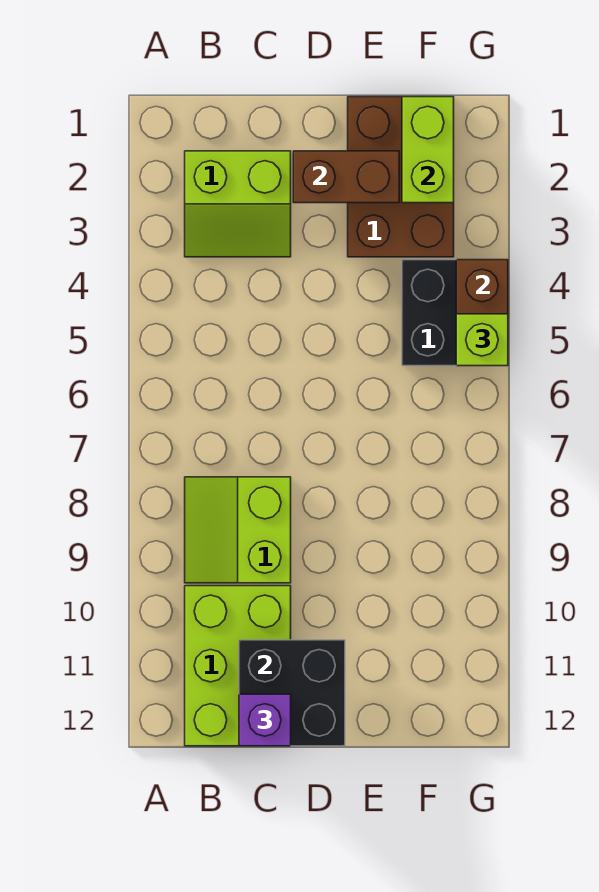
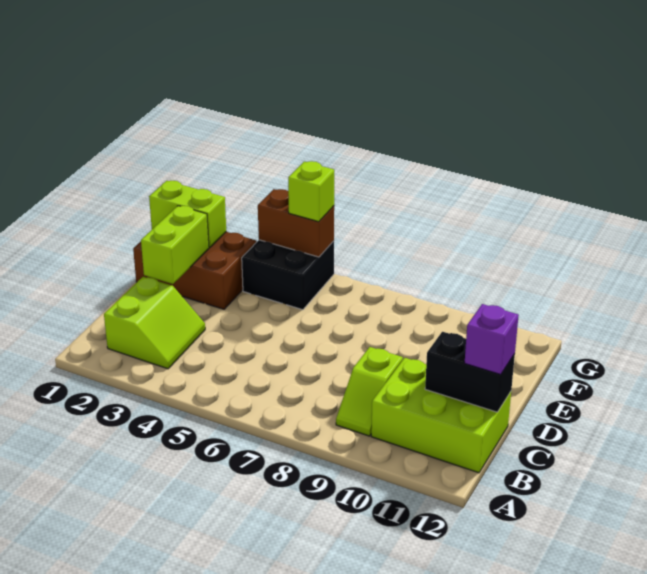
lime 2x2 slope [185,477,291,583] -> lime 1x2 slope [336,347,403,436]
black 2x2 brick [239,640,345,746] -> black 1x2 brick [425,332,515,412]
brown 1x2 brick [293,151,399,203] -> lime 1x2 brick [141,206,209,284]

